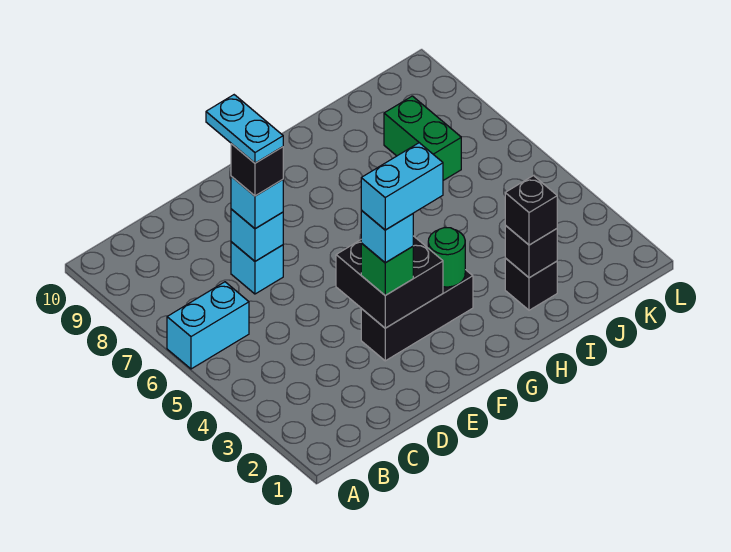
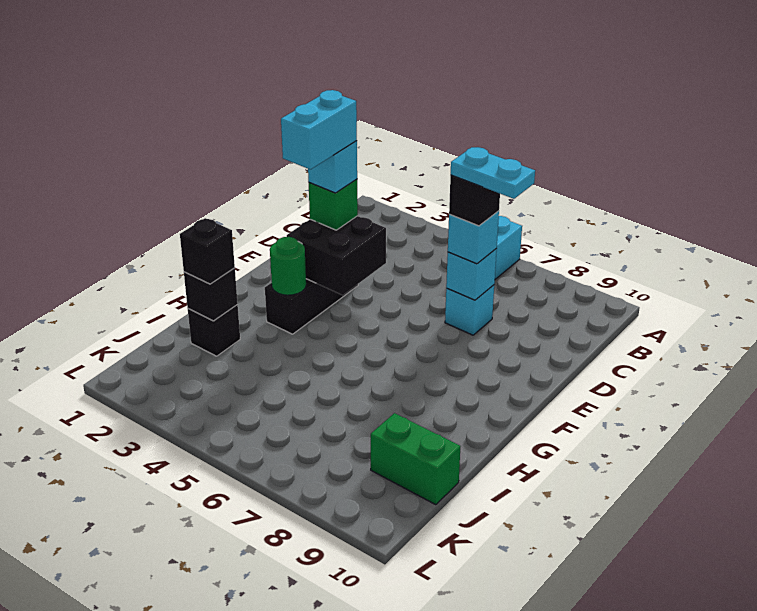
green 1x2 brick [384,96,461,180] -> green 1x2 brick moved to [371,413,461,505]

